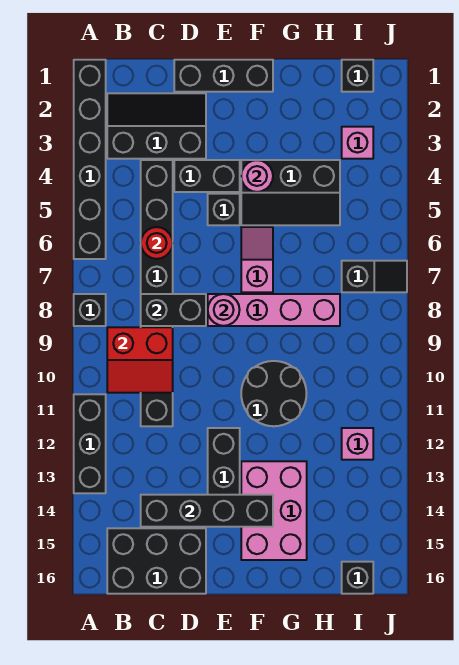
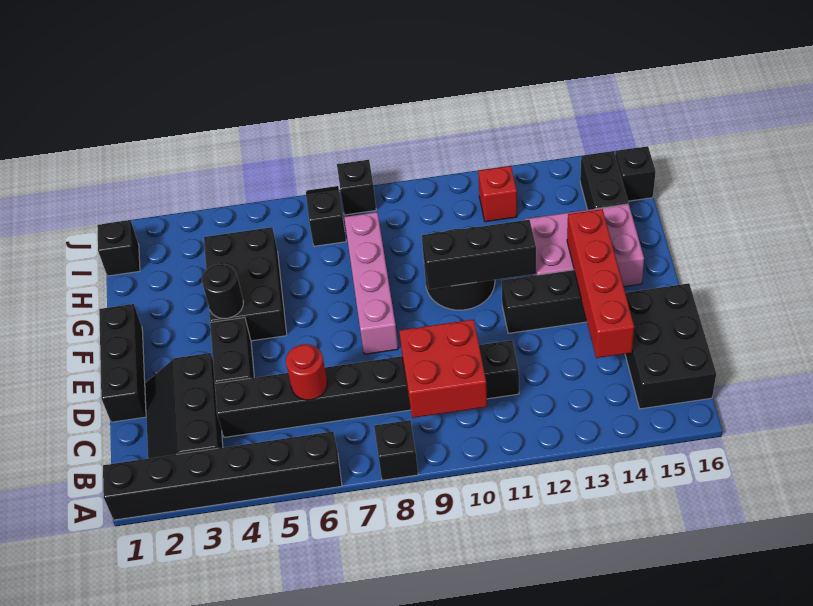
black 1x3 brick [74,394,106,493] -> black 1x3 brick moved to [422,220,536,289]
red 2x2 slope [107,327,173,393] -> red 2x2 brick [399,319,487,418]
black 1x2 brick [141,294,206,326] -> black 1x2 brick moved to [580,151,628,210]
black 1x4 brick [141,495,273,527] -> red 1x4 brick [567,209,634,358]
black 1x1 brick [208,194,240,225] -> black 1x1 brick moved to [337,160,376,215]
pink 1x1 round brick [208,294,240,326] -> none
black 2x3 slope [241,160,340,225] -> black 2x3 brick [204,227,287,341]
pink 1x1 round brick [241,160,273,192] -> black 1x1 round brick [202,264,243,318]
pink 1x2 slope [241,227,273,292] -> none
pink 1x1 brick [342,127,373,159] -> none
pink 1x1 brick [342,428,373,460] -> red 1x1 brick [478,166,517,222]

